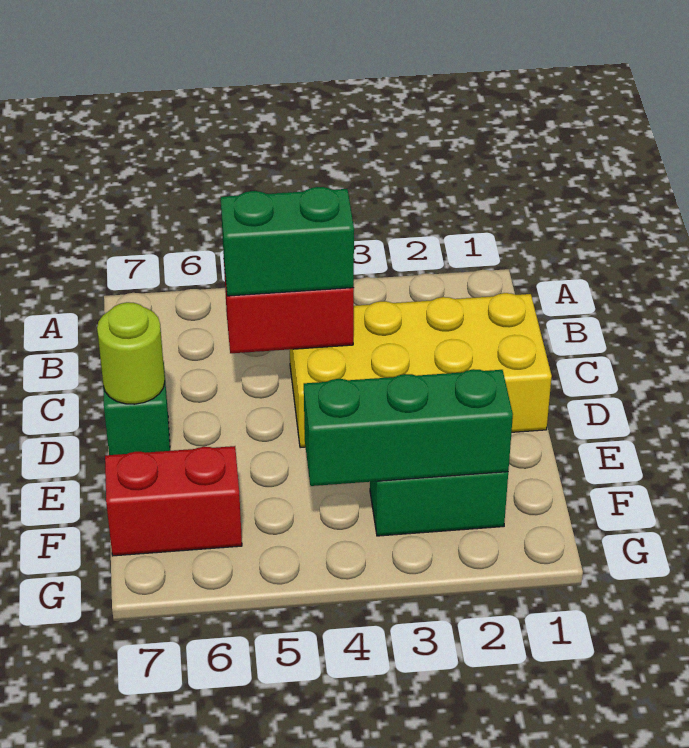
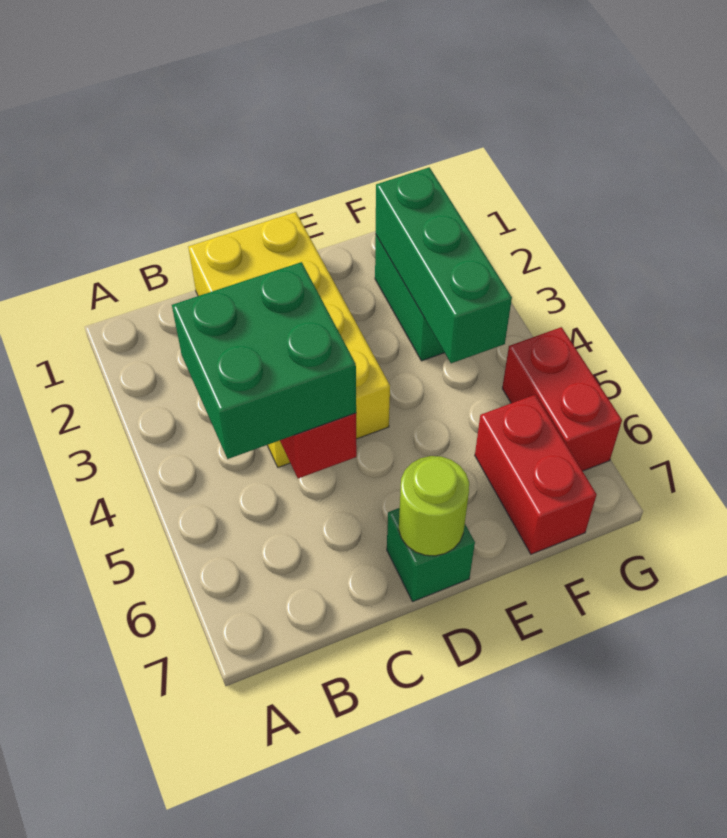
green 1x2 brick [221,187,354,296] -> green 2x2 brick [172,262,356,459]
none -> red 1x2 brick [502,327,622,471]

